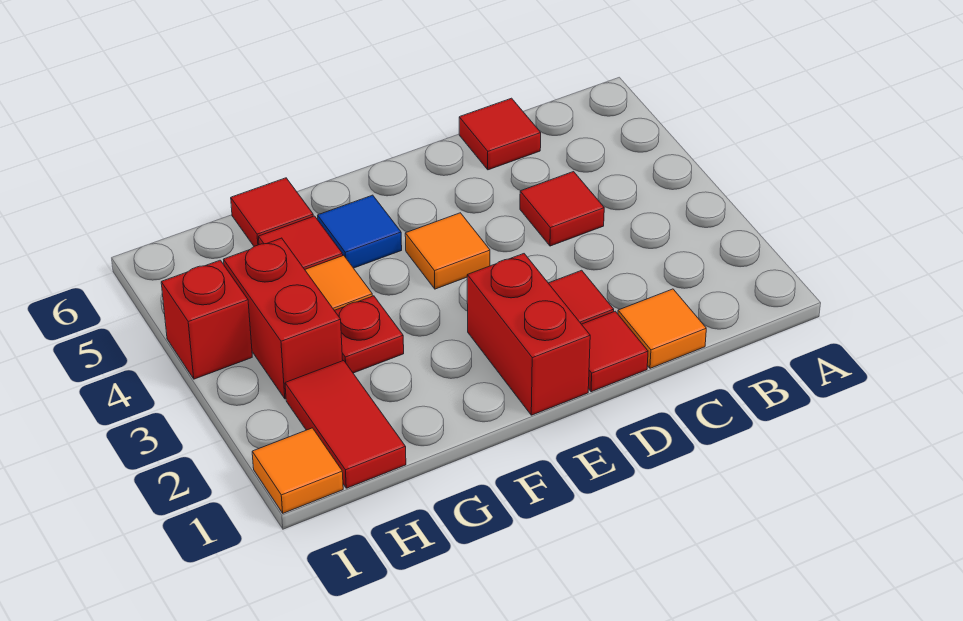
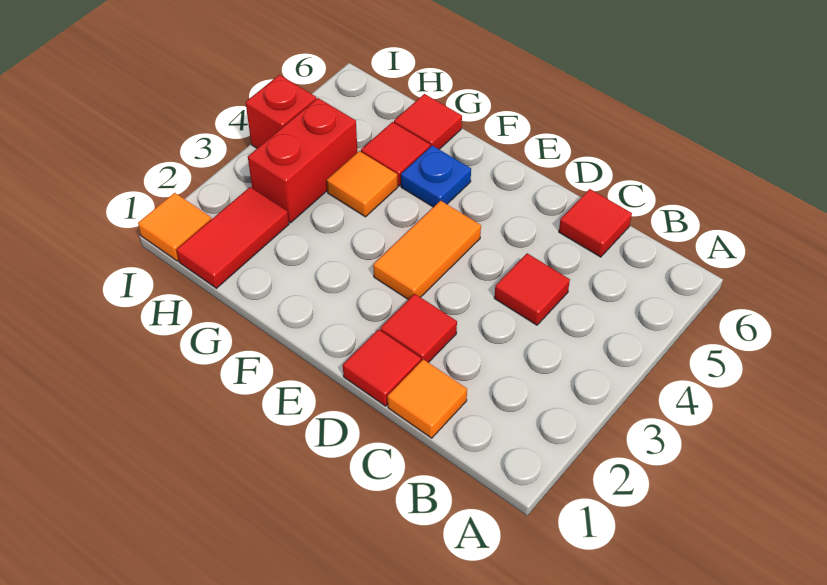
red 1x2 brick [467,254,590,415] -> none
orange 1x1 tile [405,213,490,289] -> orange 1x2 tile [373,201,481,300]
blue 1x1 tile [318,195,402,268] -> blue 1x1 plate [401,146,471,207]
red 1x1 plate [334,296,404,373] -> none

